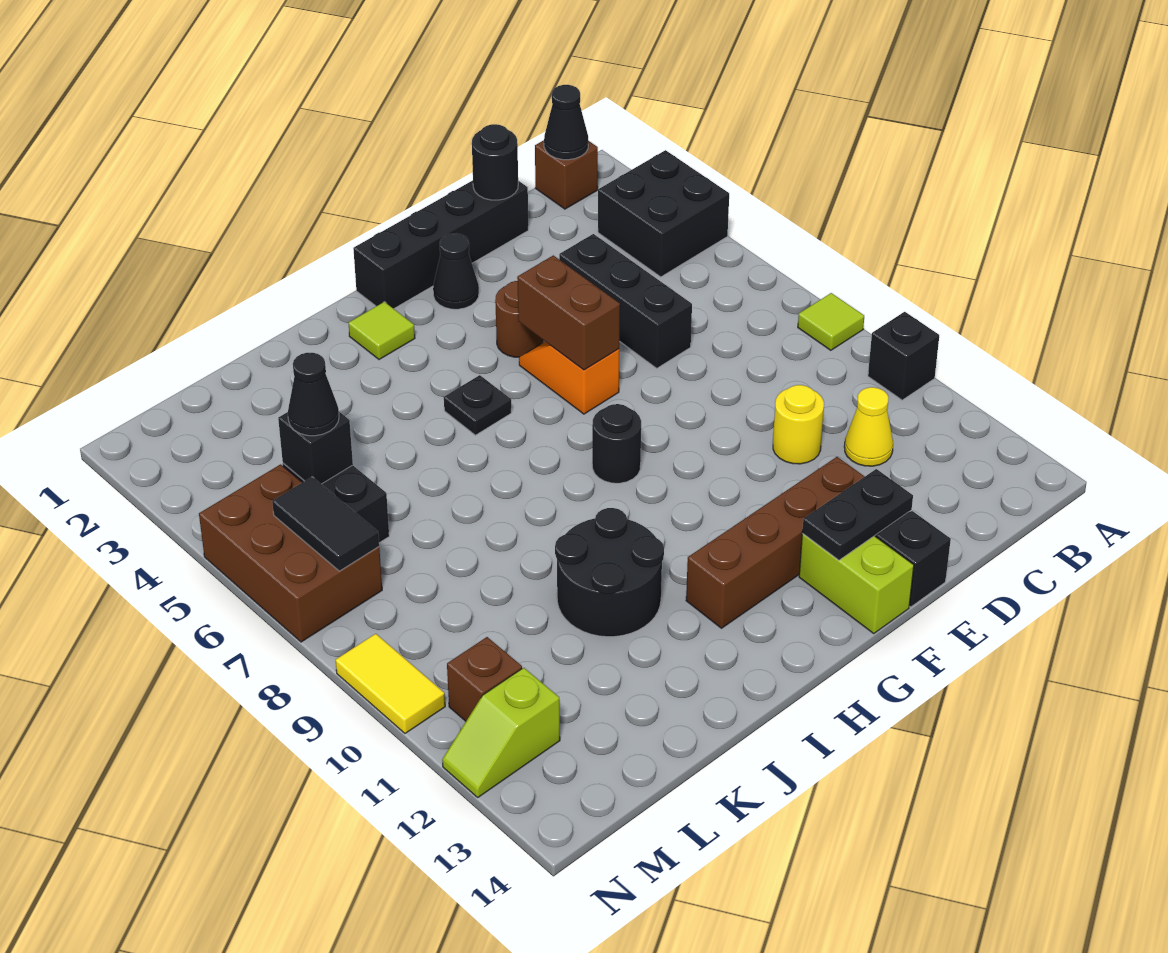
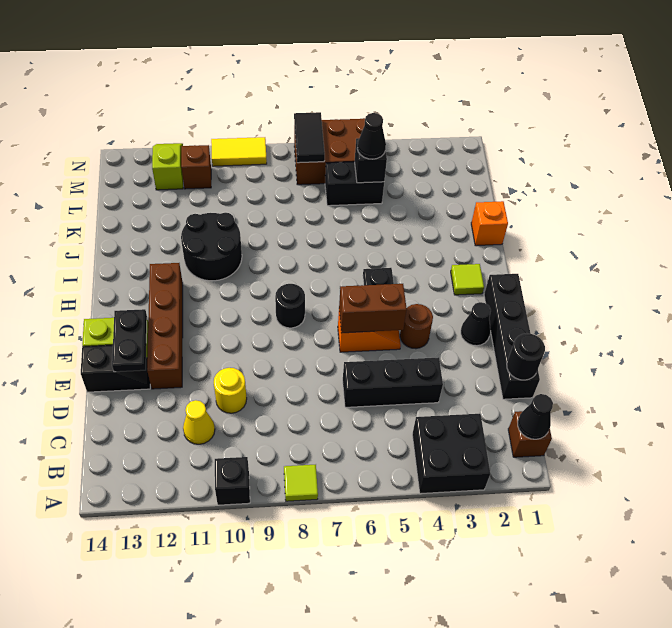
none -> orange 1x1 brick [471,201,508,246]
black 1x2 tile [272,477,379,571] -> black 1x2 tile turned to [294,112,325,163]

